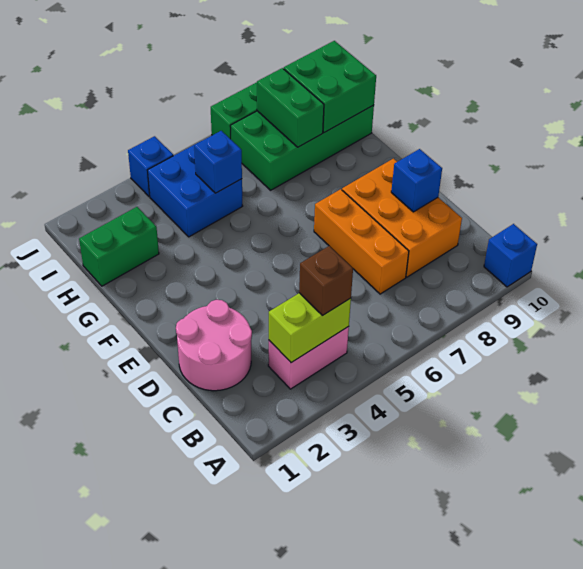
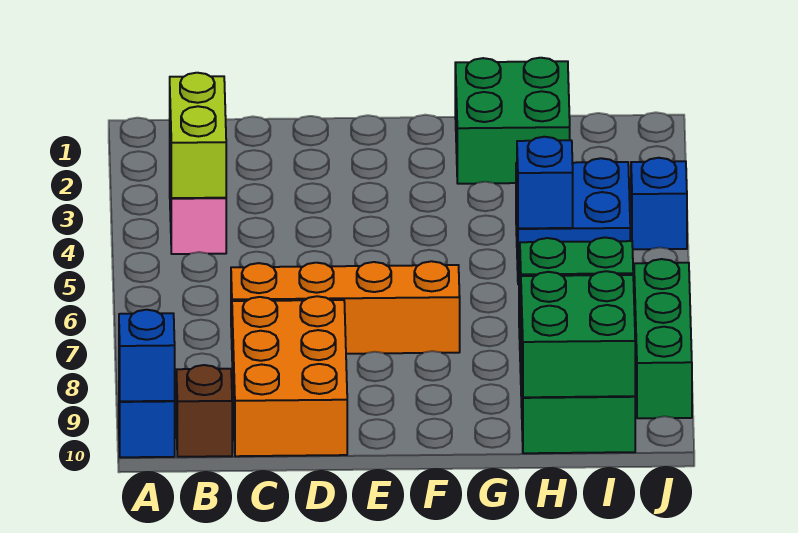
brown 1x1 brick [299,246,353,315] -> brown 1x1 brick moved to [176,365,232,457]
pink 2x2 round brick [176,300,252,391] -> none
orange 1x3 brick [314,189,409,294] -> orange 1x4 brick [231,261,460,354]
orange 2x3 brick [342,159,462,277] -> orange 2x3 brick turned to [232,296,347,456]
blue 1x1 brick [391,149,442,212] -> blue 1x1 brick moved to [119,310,175,401]
green 1x2 brick [79,207,159,286] -> green 2x2 brick [455,58,570,184]

